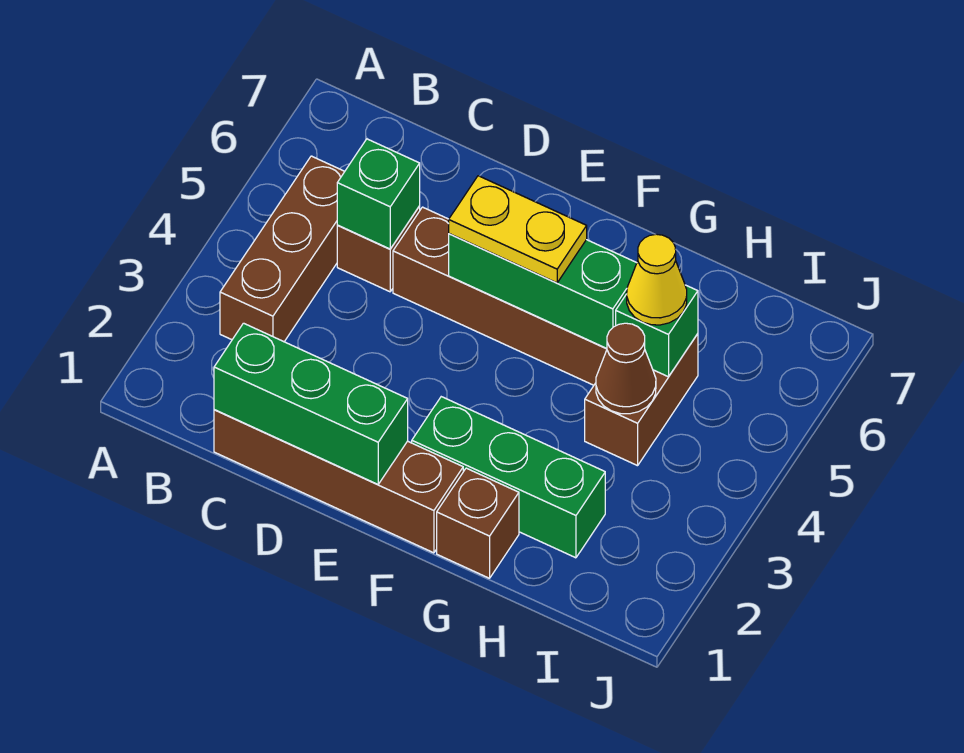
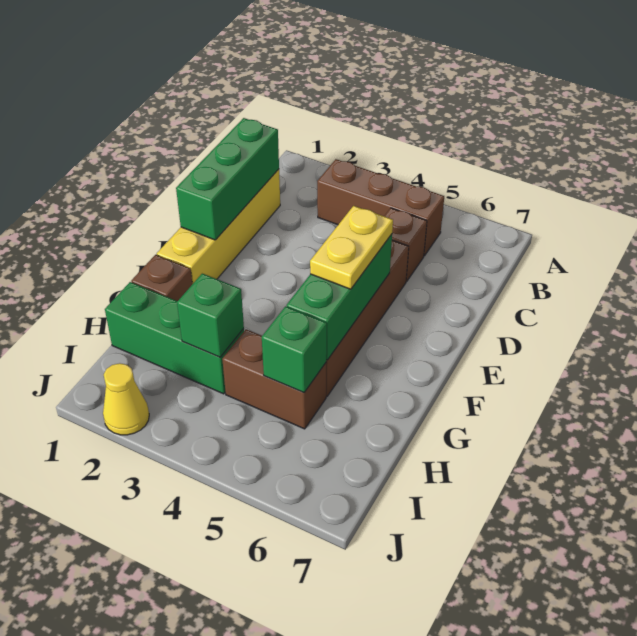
brown 1x4 brick [214,410,463,553] -> yellow 1x4 brick [157,169,280,284]
green 1x1 brick [337,139,420,249] -> green 1x1 brick moved to [177,274,244,357]
green 1x3 brick [412,397,605,558] -> green 1x3 brick turned to [105,282,244,394]
brown 1x1 cone [596,323,656,414] -> none
yellow 1x1 cone [627,234,687,325] -> yellow 1x1 cone moved to [103,363,149,435]

